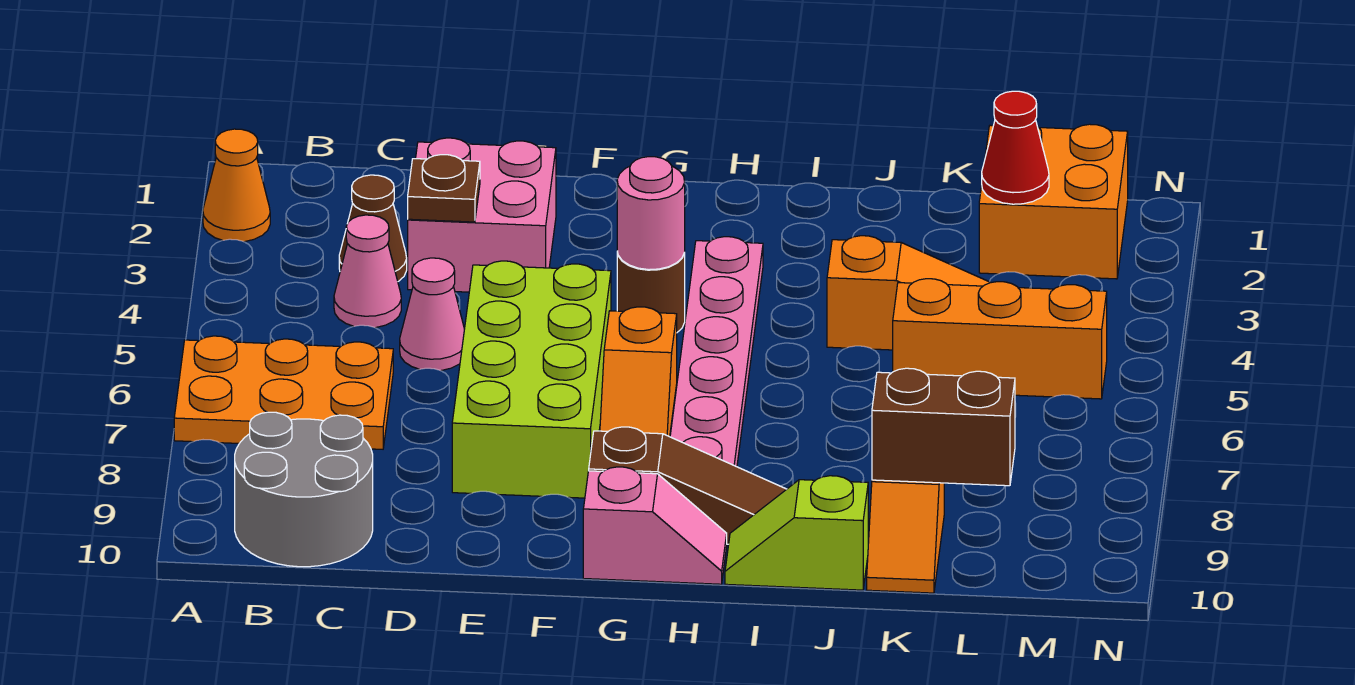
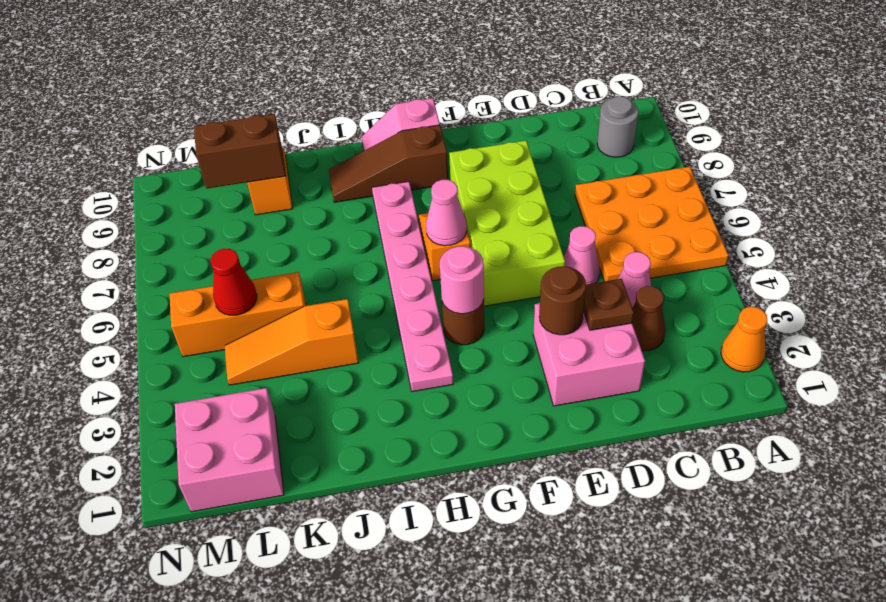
orange 2x3 plate [174,336,393,449] -> orange 3x3 plate [575,167,729,281]
grey 2x2 round brick [235,412,373,567] -> grey 1x1 round brick [597,96,638,157]
none -> brown 1x1 round brick [539,266,586,335]
none -> pink 1x1 cone [426,180,467,246]
lime 1x2 slope [725,476,868,590] -> none
orange 2x2 brick [979,124,1128,279] -> pink 2x2 brick [175,388,284,512]
red 1x1 cone [982,91,1049,204] -> red 1x1 cone moved to [210,249,257,315]

